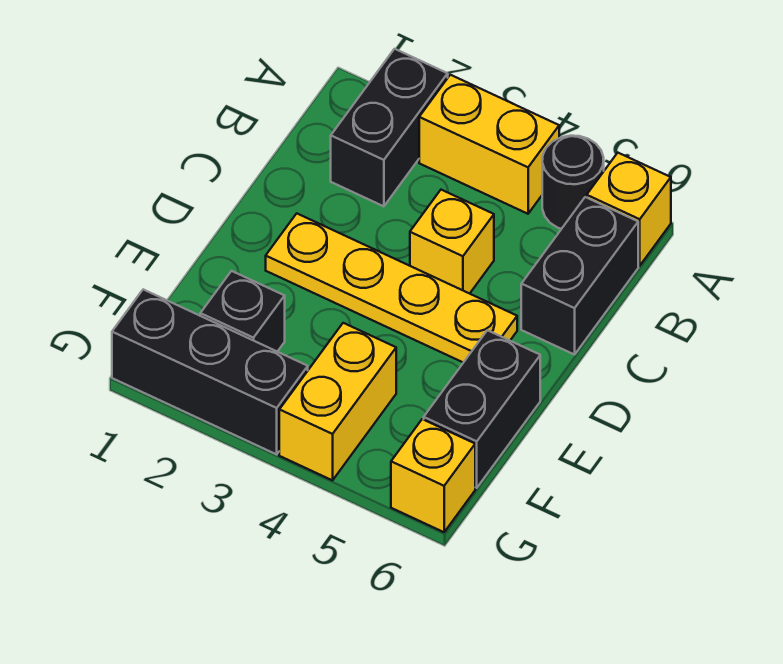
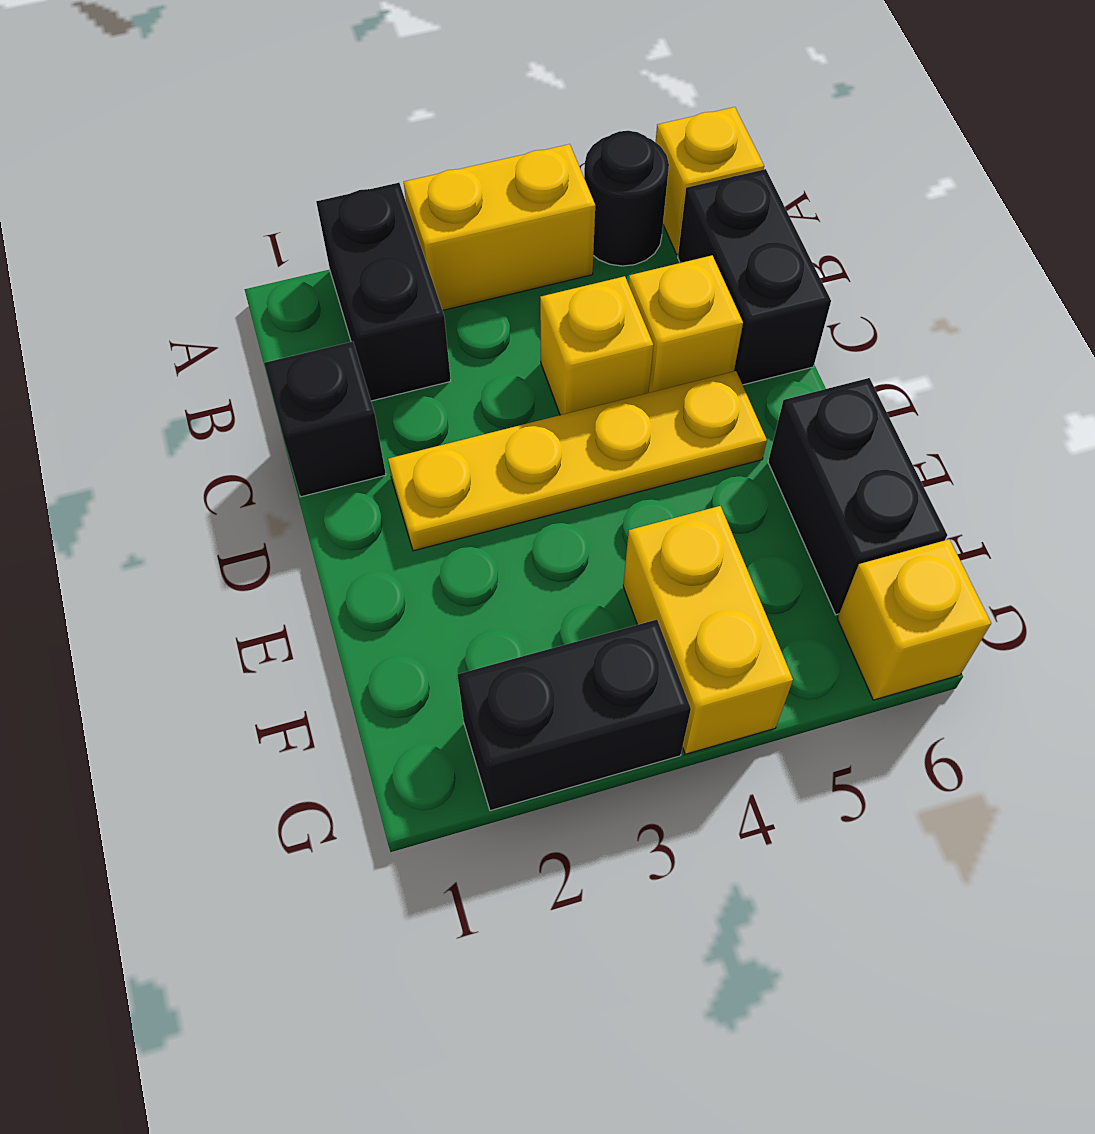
none -> yellow 1x1 brick [629,256,743,393]
black 1x1 brick [200,271,285,352] -> black 1x1 brick moved to [264,342,386,497]
black 1x3 brick [112,289,308,454] -> black 1x2 brick [458,620,691,811]

